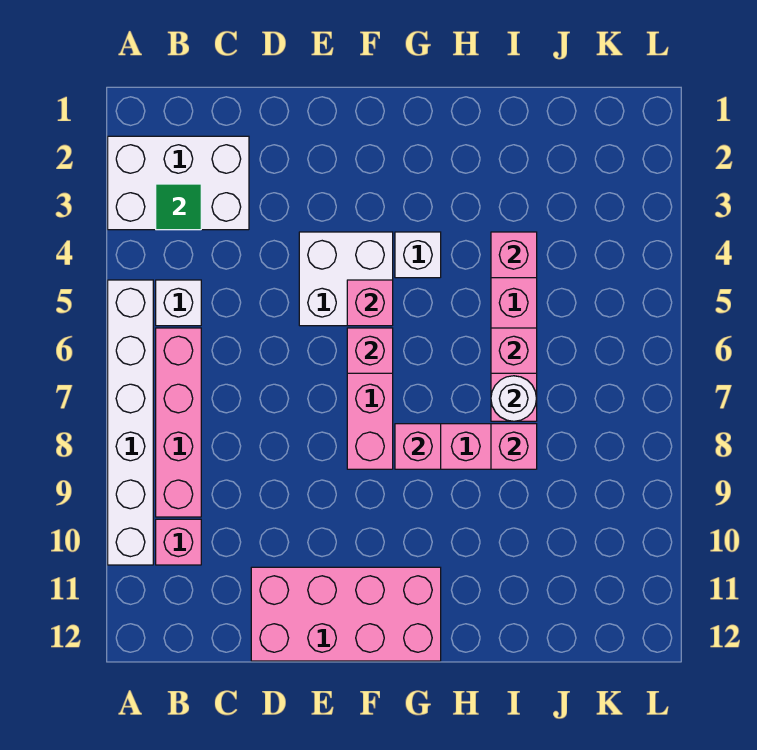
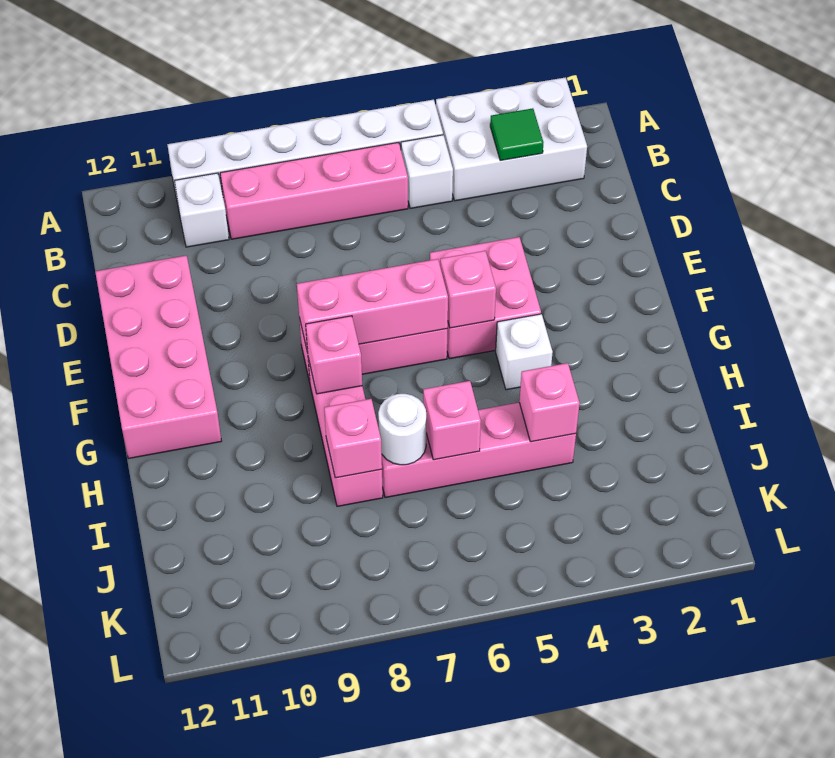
white 2x3 brick [108,136,249,230] -> white 2x3 brick turned to [436,77,587,201]
pink 1x1 brick [156,519,201,565] -> white 1x1 brick [174,173,229,247]
white 2x2 brick [299,232,393,326] -> pink 2x2 brick [430,237,541,359]
pink 1x1 brick [347,328,393,373] -> pink 1x3 brick [297,259,448,352]

